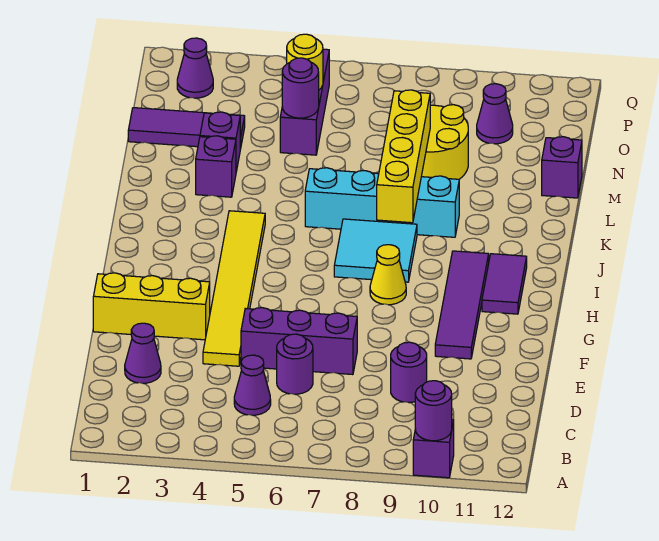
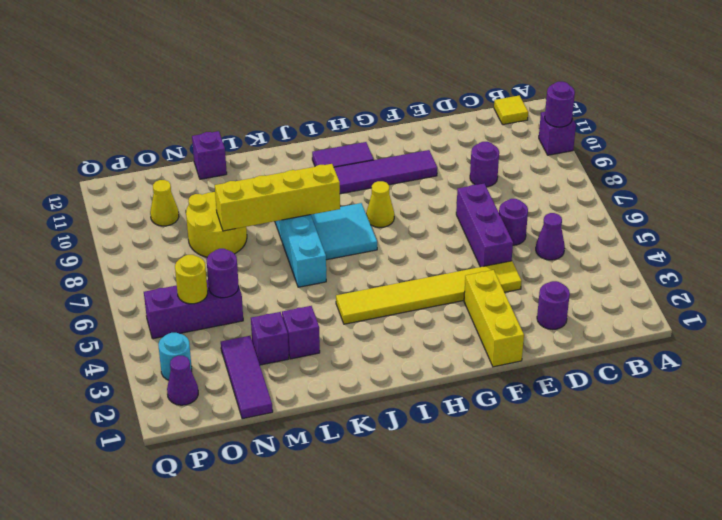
none -> yellow 1x1 tile [494,95,528,125]
purple 1x1 cone [125,323,161,383] -> purple 1x1 round brick [537,281,570,329]
purple 1x1 cone [477,84,513,144] -> yellow 1x1 cone [150,180,179,226]
none -> cyan 1x1 round brick [158,333,192,380]

